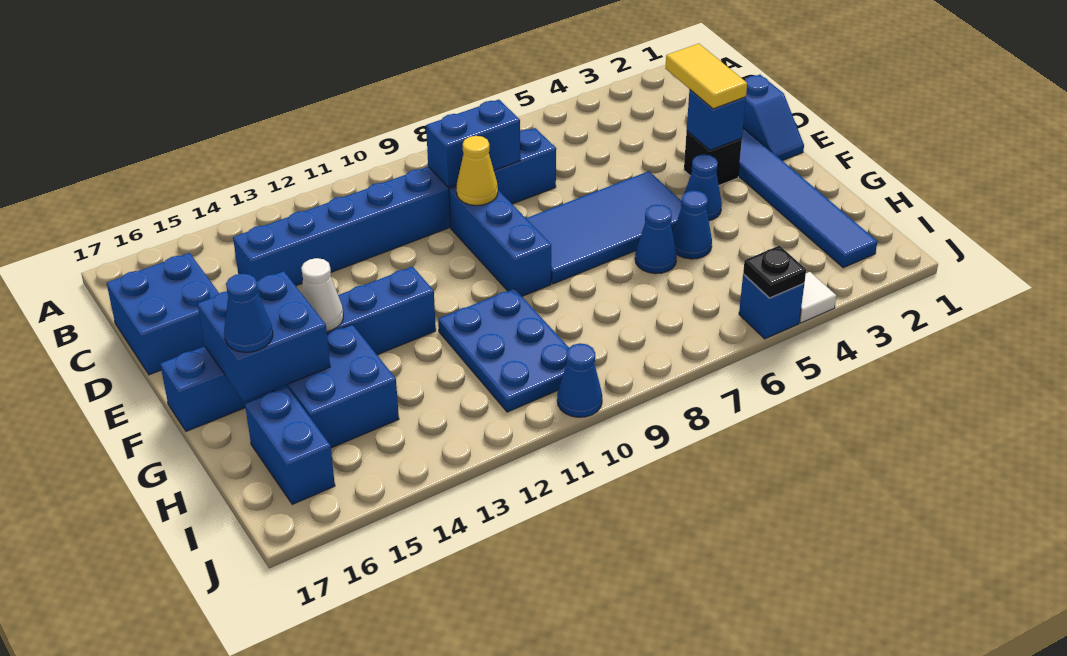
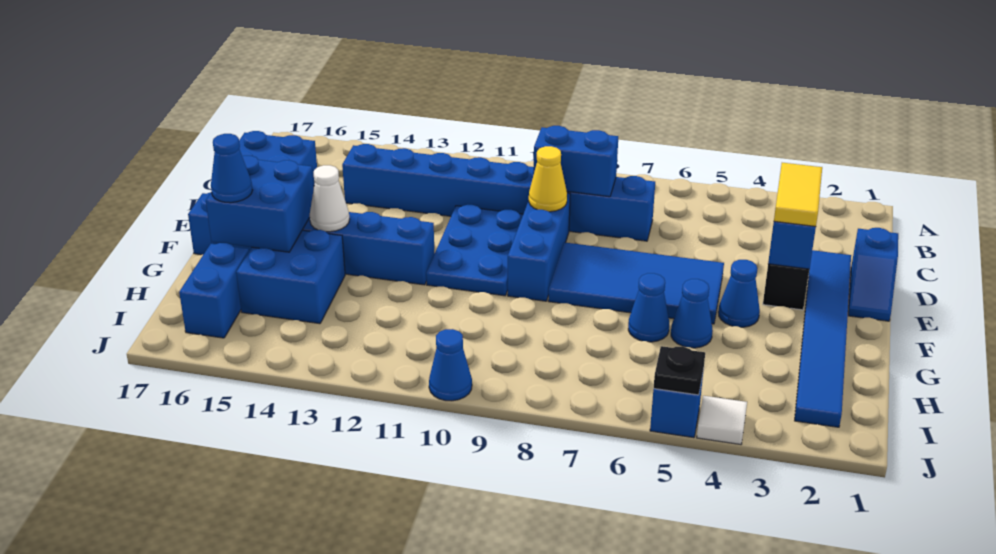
blue 2x3 plate [438,288,569,412] -> blue 2x3 plate moved to [426,205,523,296]

